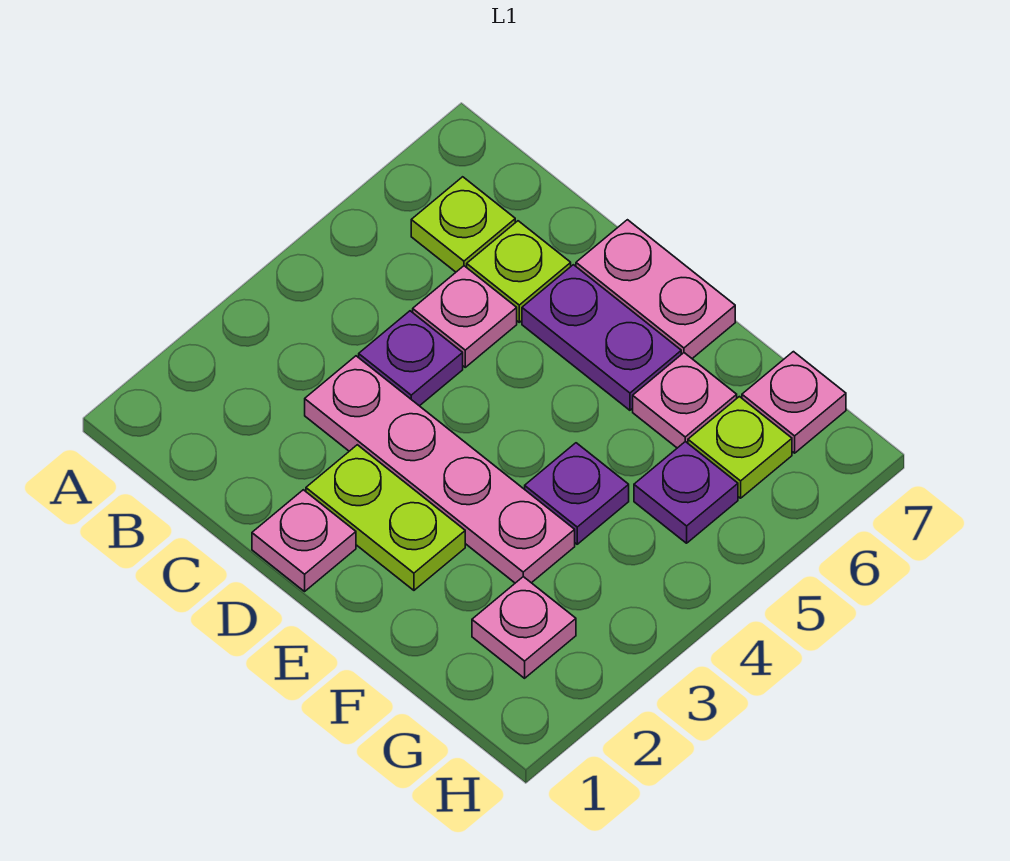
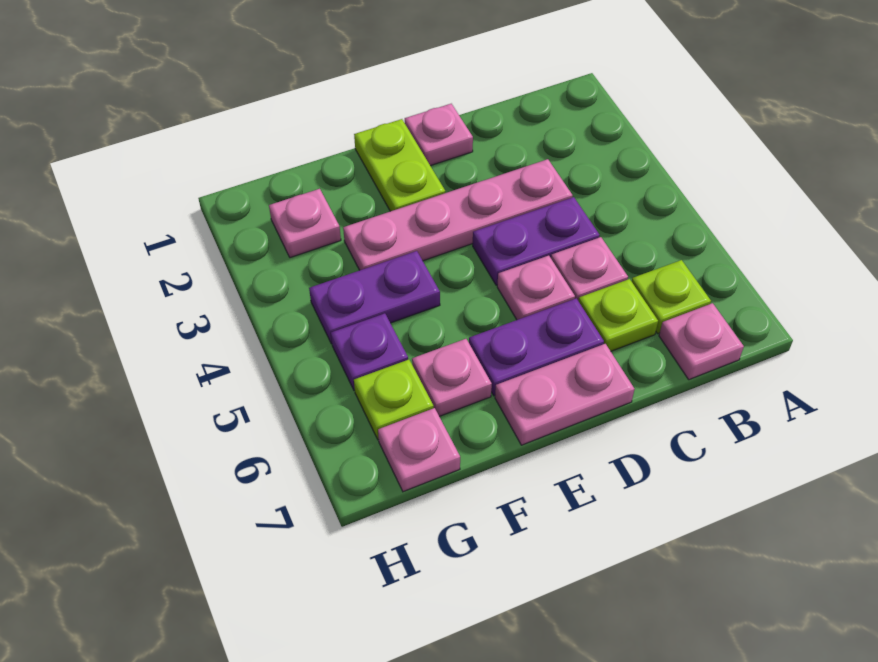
none -> pink 1x1 plate [659,303,744,380]
purple 1x1 plate [359,311,463,406] -> purple 1x2 plate [473,197,600,285]
lime 1x2 plate [306,445,465,590] -> lime 1x2 plate turned to [354,119,445,211]
none -> pink 1x1 plate [497,256,575,320]
purple 1x1 plate [525,443,629,544] -> purple 1x2 plate [309,251,440,344]

